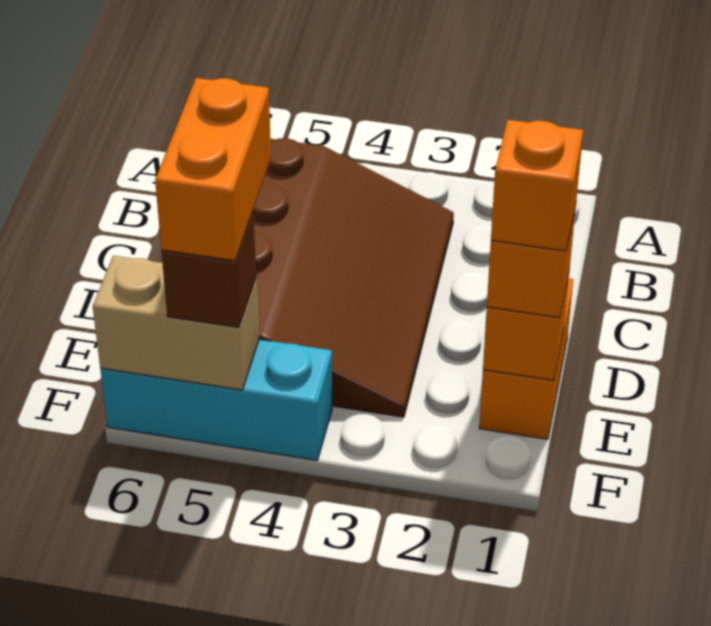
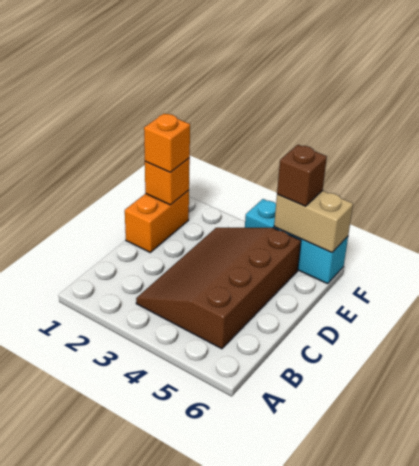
orange 1x1 brick [491,120,583,251] -> none
orange 1x2 brick [155,78,271,261] -> none

